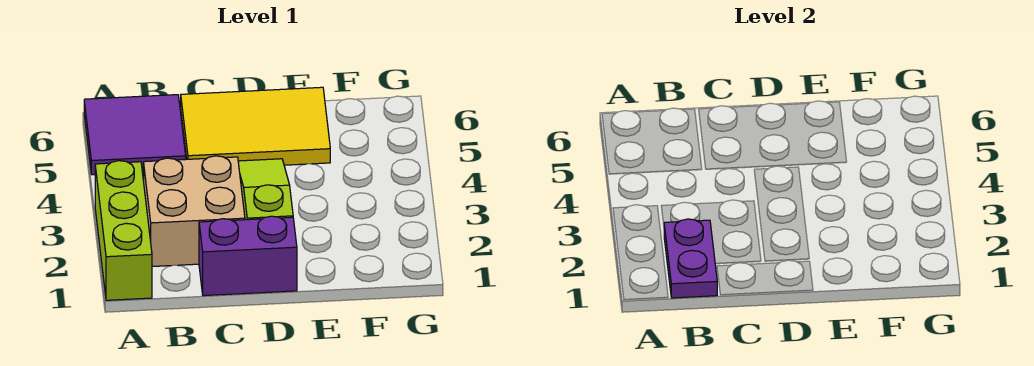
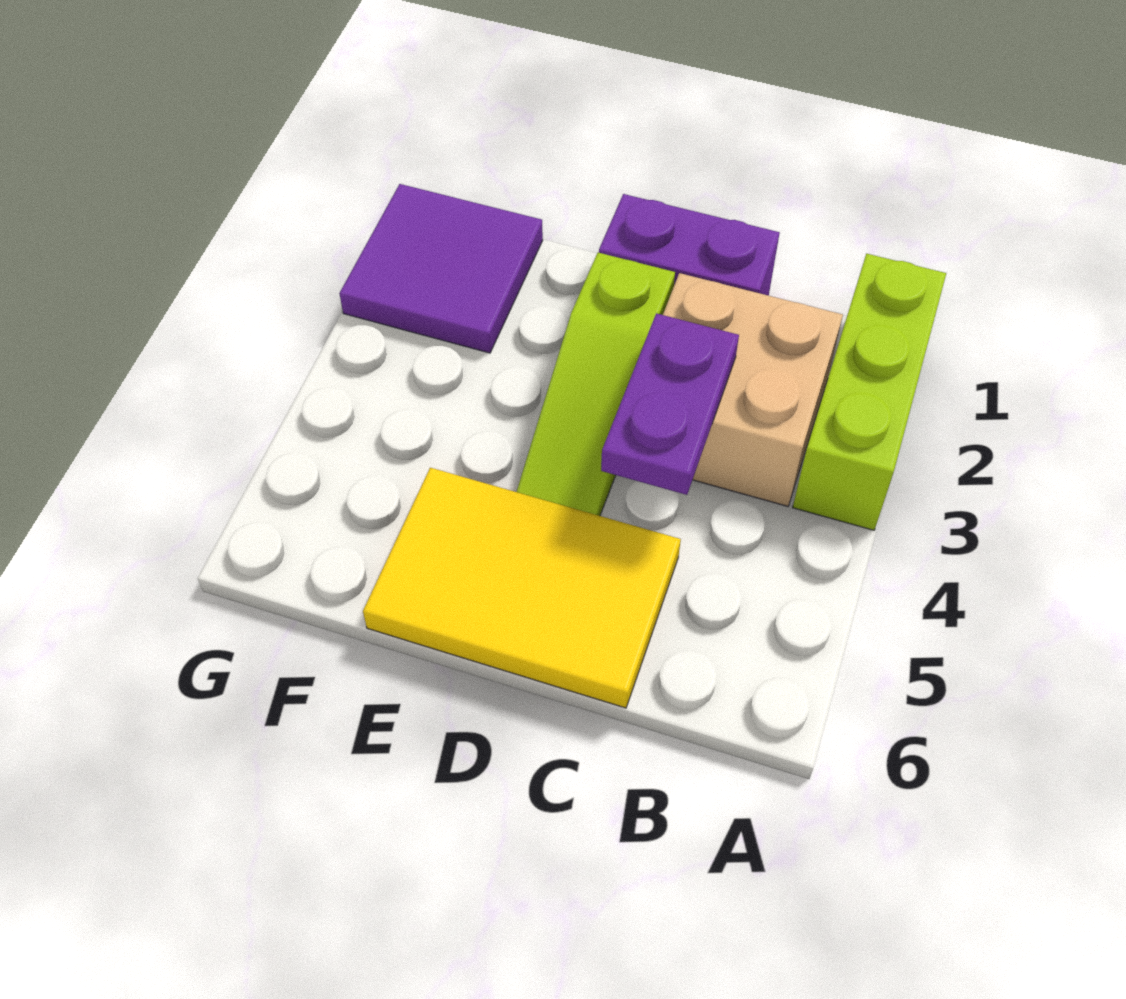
purple 2x2 tile [84,95,186,175] -> purple 2x2 tile moved to [339,184,543,353]
purple 1x2 plate [664,219,717,298] -> purple 1x2 plate moved to [601,313,739,495]

